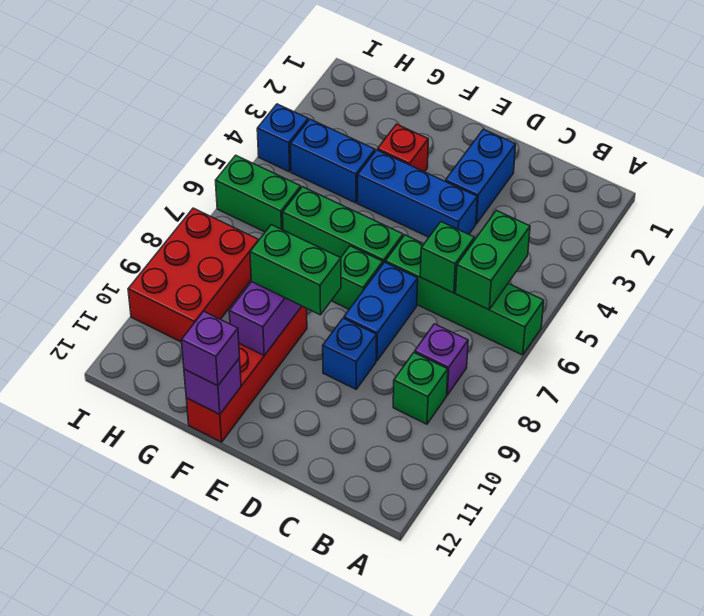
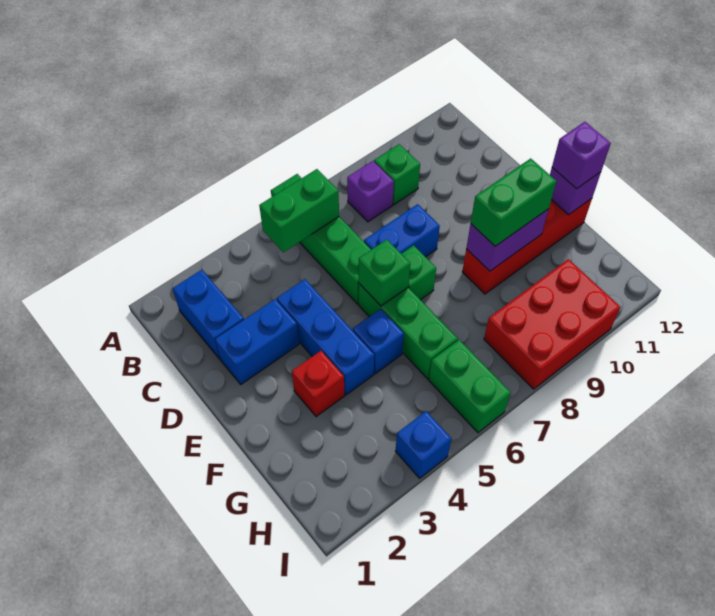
green 1x1 brick [420,222,475,293] -> green 1x1 brick moved to [359,240,410,306]
blue 1x1 brick [323,318,376,389] -> blue 1x1 brick moved to [353,309,404,374]
green 1x2 brick [250,225,341,315] -> green 1x2 brick turned to [471,158,556,246]
blue 1x2 brick [291,119,375,203] -> blue 1x2 brick moved to [173,270,244,359]

